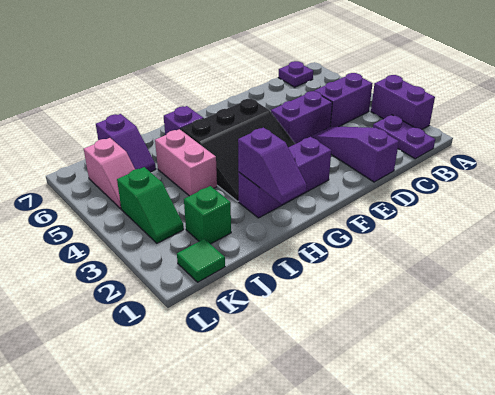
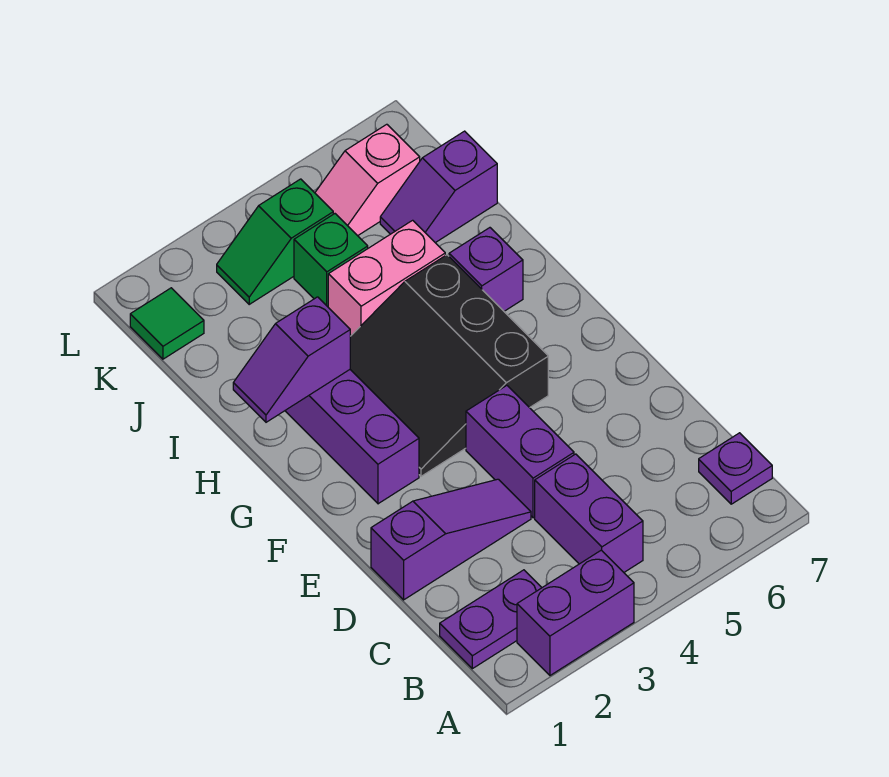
green 1x1 brick [184,186,231,244] -> green 1x1 brick moved to [294,214,368,307]

